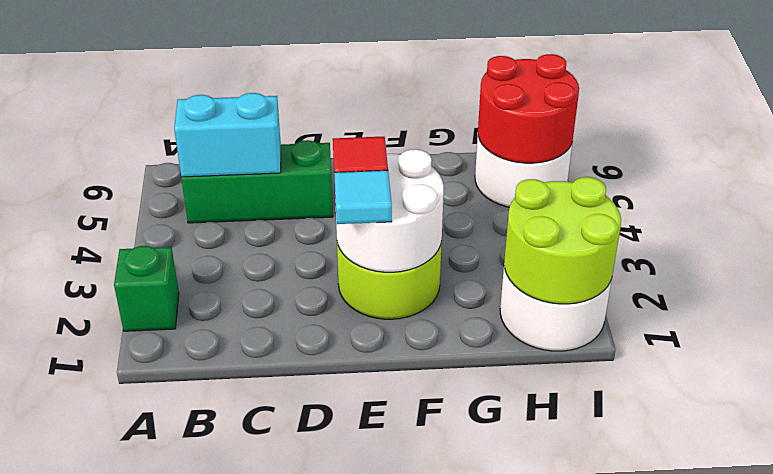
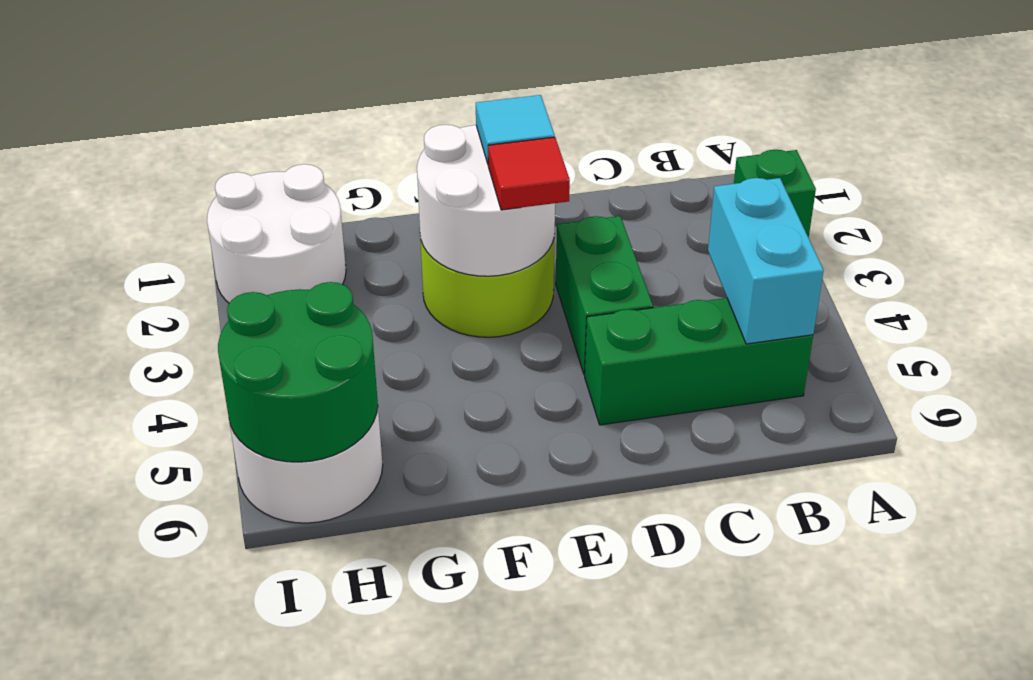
cyan 1x2 brick [174,93,281,177] -> cyan 1x2 brick turned to [708,178,824,344]
none -> green 1x2 brick [556,216,653,375]
lime 2x2 round brick [504,177,621,304] -> none
red 2x2 round brick [478,54,579,163] -> green 2x2 round brick [218,282,378,462]

